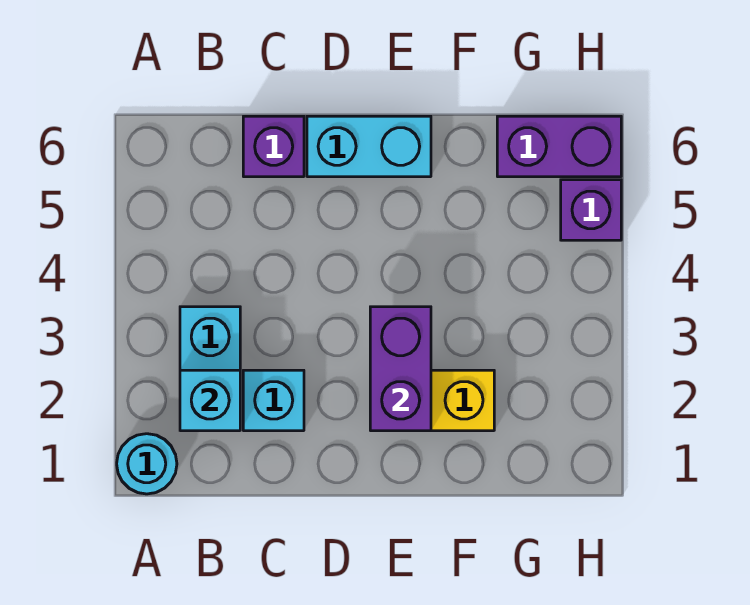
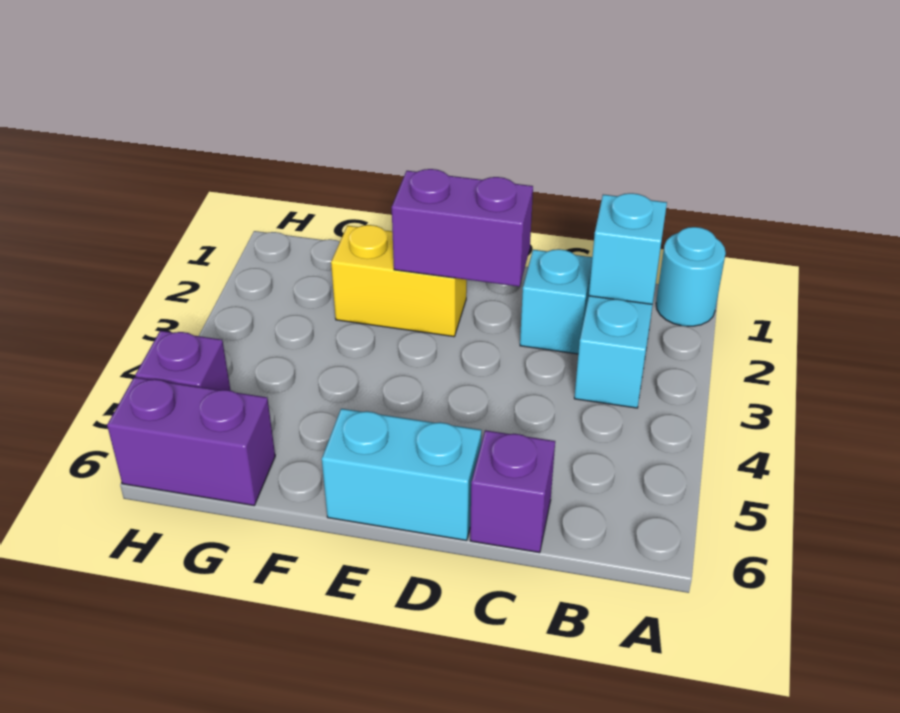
purple 1x2 brick [370,307,431,431] -> purple 1x2 brick turned to [392,169,533,287]

